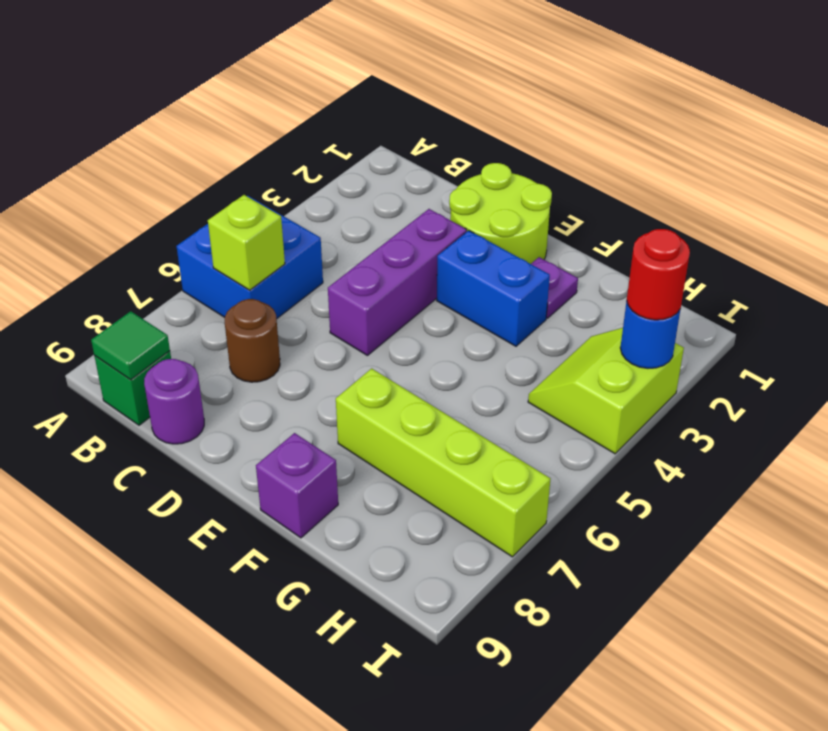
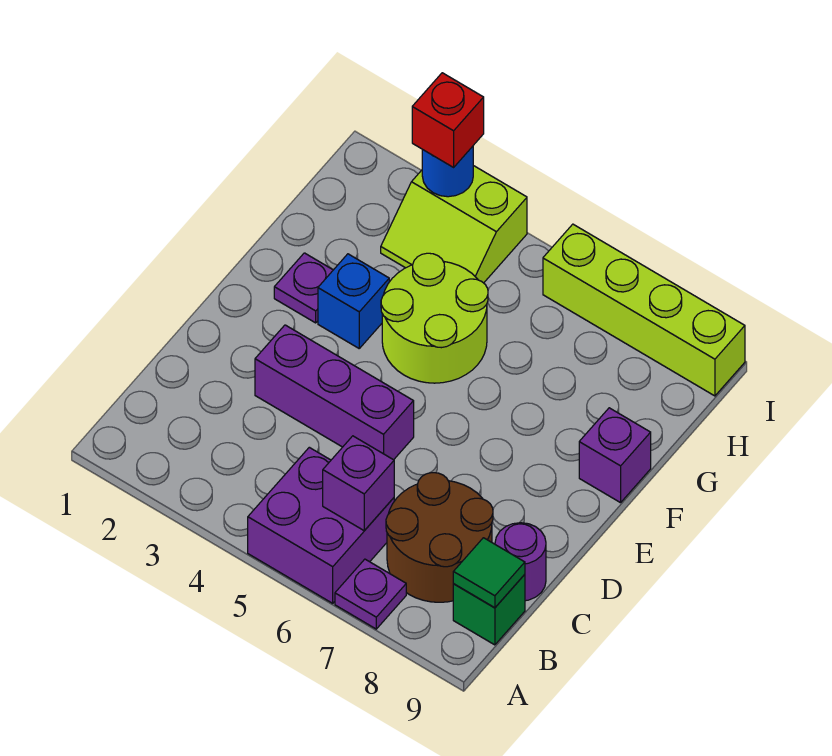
blue 2x2 brick [176,196,323,319] -> purple 2x2 brick [248,447,394,603]
none -> purple 1x1 plate [335,559,406,629]
lime 1x1 brick [208,195,285,290] -> purple 1x1 brick [323,436,394,531]
brown 1x1 round brick [225,299,280,382] -> brown 2x2 round brick [386,473,493,602]
lime 2x2 round brick [449,163,552,264] -> lime 2x2 round brick moved to [381,253,488,383]
blue 1x2 brick [437,231,550,346] -> blue 1x1 brick [318,254,389,348]
lime 1x4 brick [336,368,550,557] -> lime 1x4 brick turned to [543,224,745,396]
red 1x1 round brick [627,229,690,320] -> red 1x1 brick [412,73,484,167]

